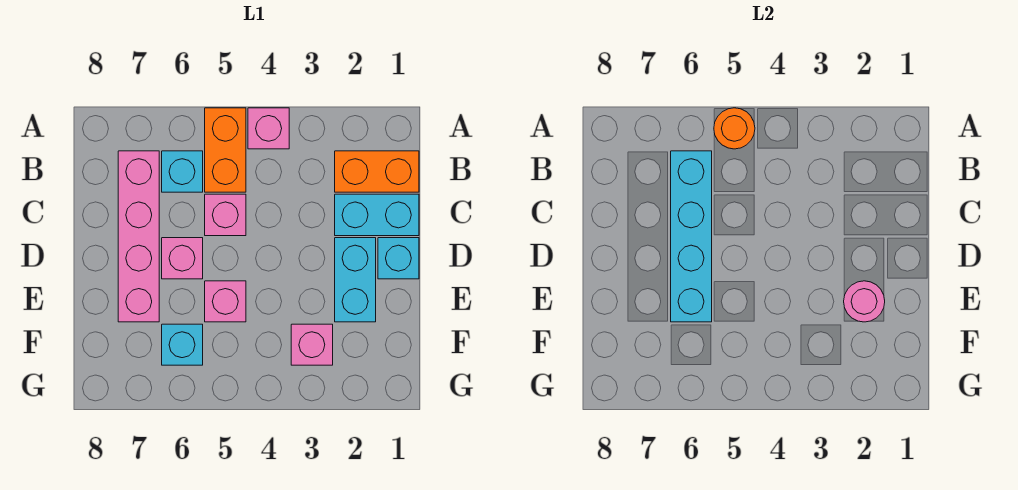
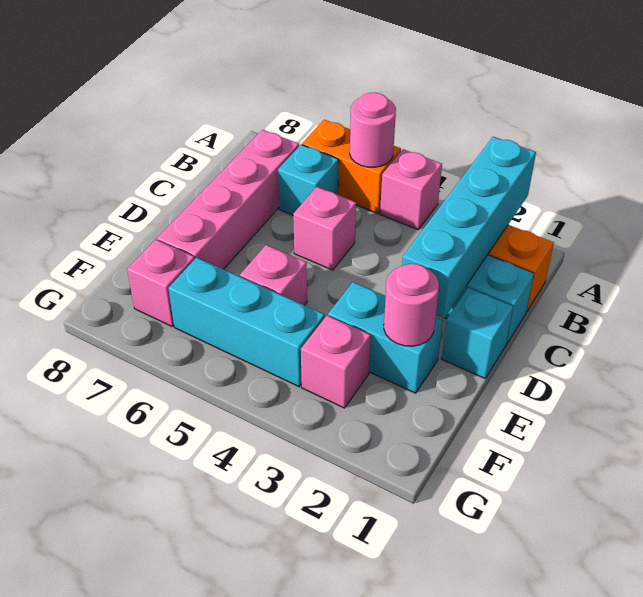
orange 1x2 brick [205,108,246,192] -> orange 1x2 brick turned to [302,120,401,214]
orange 1x1 round brick [714,108,755,149] -> pink 1x1 round brick [350,93,396,167]
cyan 1x4 brick [671,151,712,322] -> cyan 1x4 brick moved to [402,137,536,318]
cyan 1x2 brick [335,238,376,322] -> cyan 1x2 brick turned to [328,282,443,393]
pink 1x1 brick [162,238,203,279] -> pink 1x1 brick moved to [127,240,195,326]
cyan 1x1 brick [162,324,203,365] -> cyan 1x3 brick [168,257,325,387]

